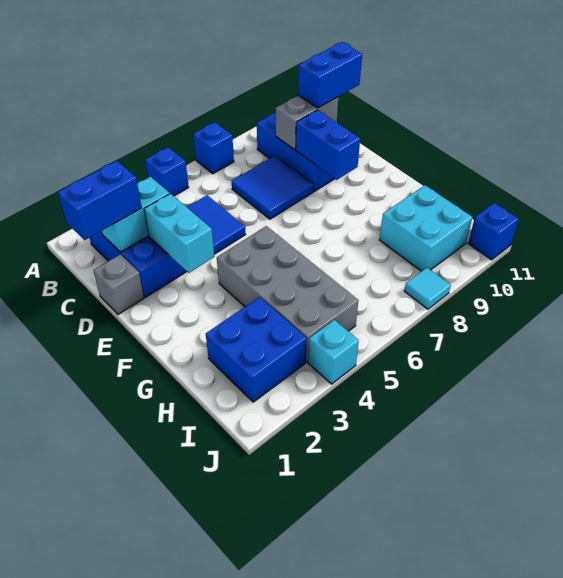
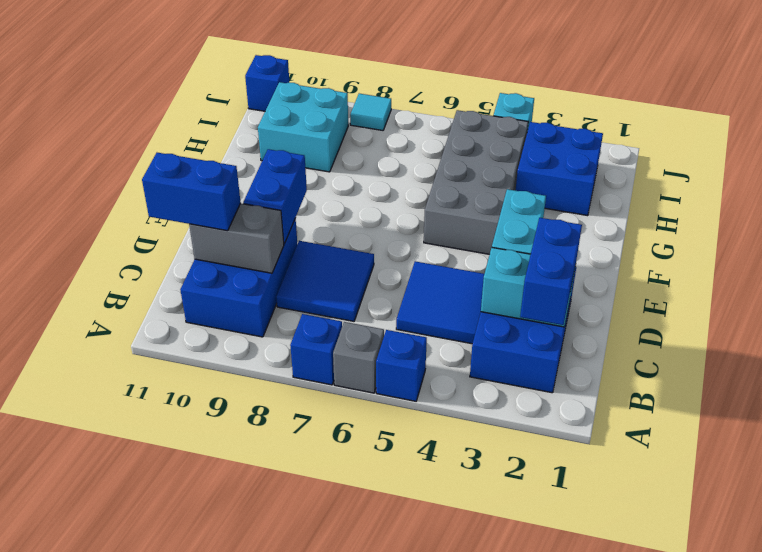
blue 1x2 brick [58,161,142,240] -> blue 1x2 brick turned to [520,218,582,325]
grey 1x1 brick [93,254,144,314] -> grey 1x1 brick moved to [333,322,384,393]

